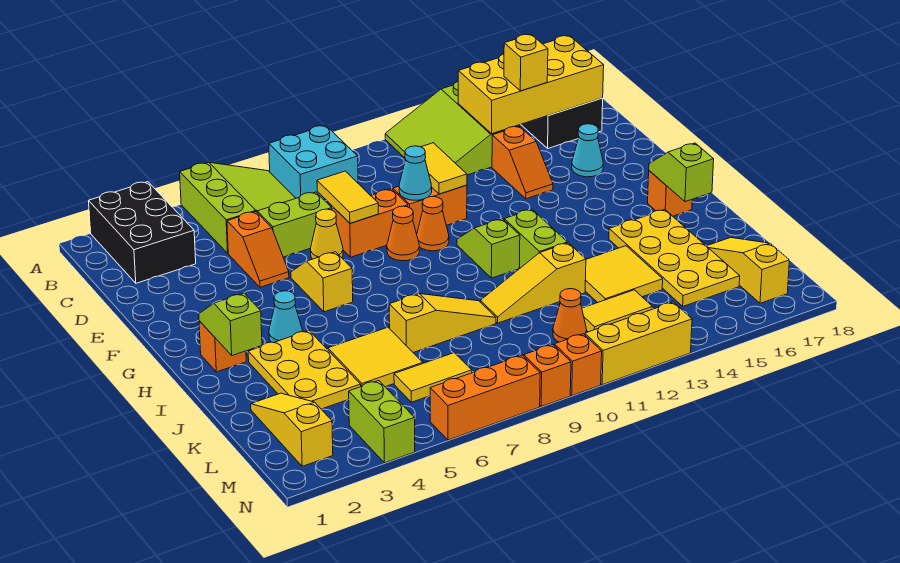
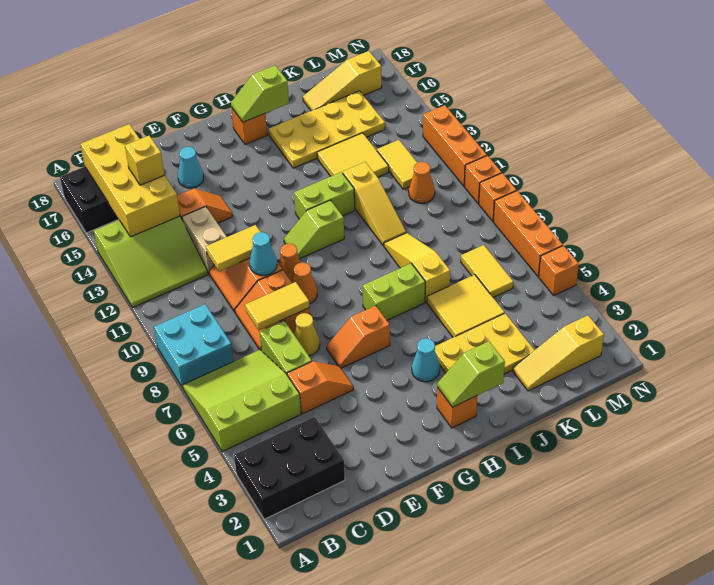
none -> tan 1x2 brick [182,207,227,274]
yellow 1x2 slope [291,252,353,312] -> orange 1x2 slope [327,306,390,368]
lime 1x2 brick [349,381,415,463] -> lime 1x2 brick moved to [362,264,425,320]
none -> orange 1x1 brick [539,246,579,295]
yellow 1x3 brick [585,302,692,385] -> orange 1x3 brick [423,105,487,186]

